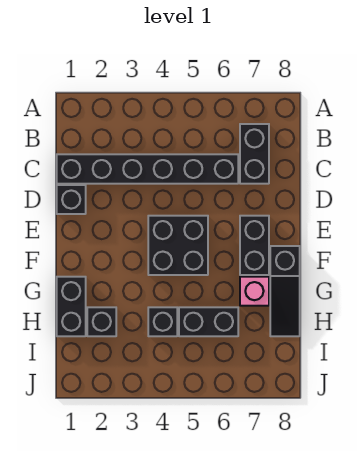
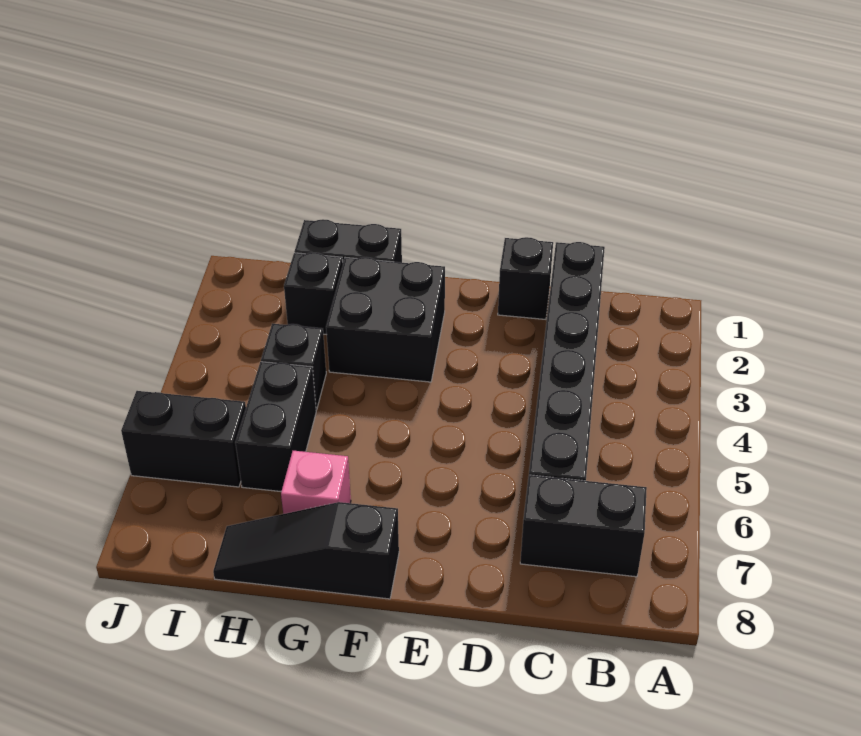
black 2x2 brick [148,216,208,275] -> black 2x2 brick moved to [326,257,445,382]
black 1x2 brick [240,216,269,275] -> black 1x2 brick moved to [121,391,246,487]

